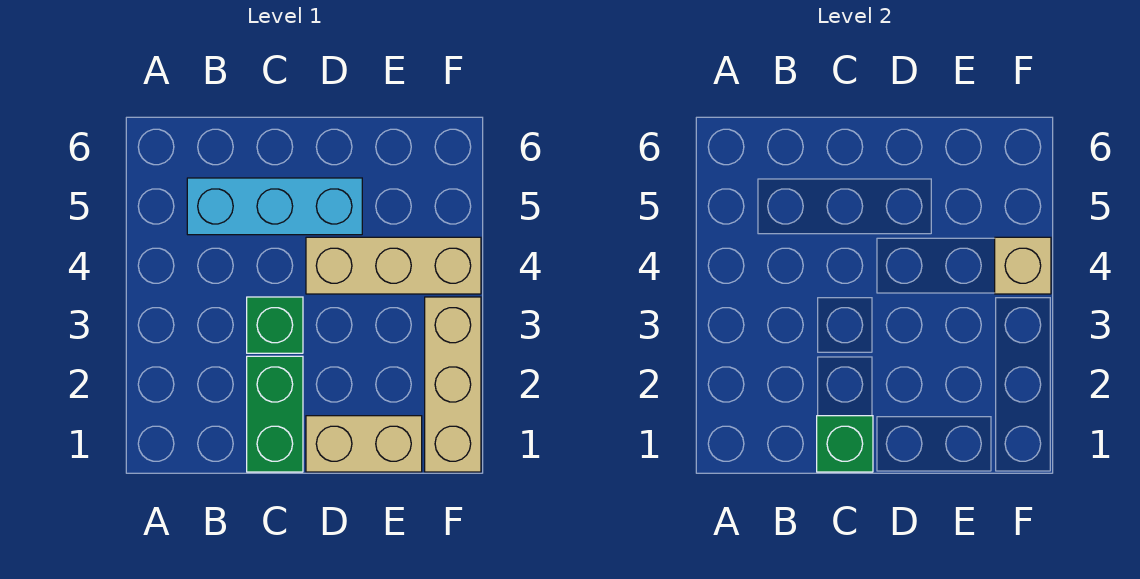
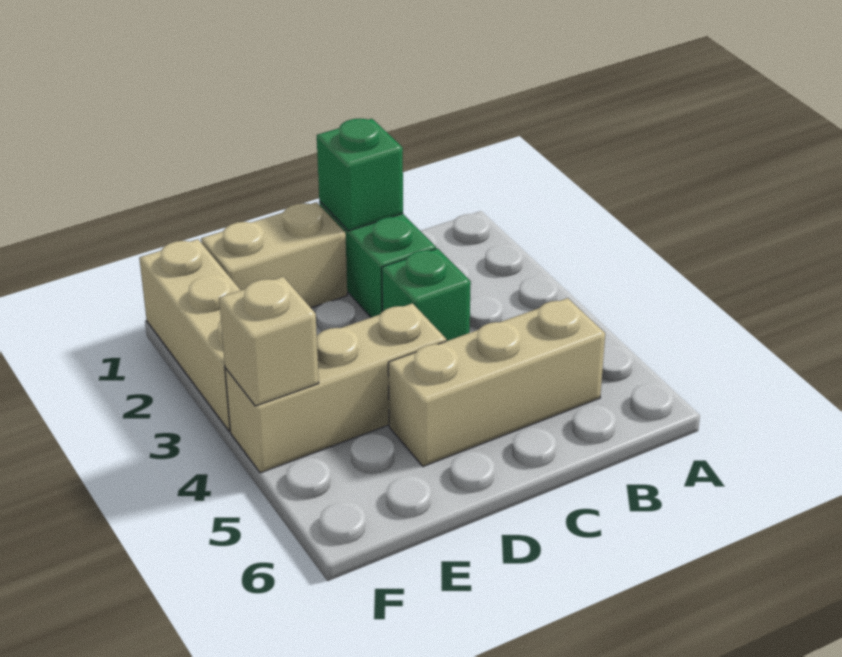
cyan 1x3 brick [187,178,362,235] -> tan 1x3 brick [388,298,605,466]

